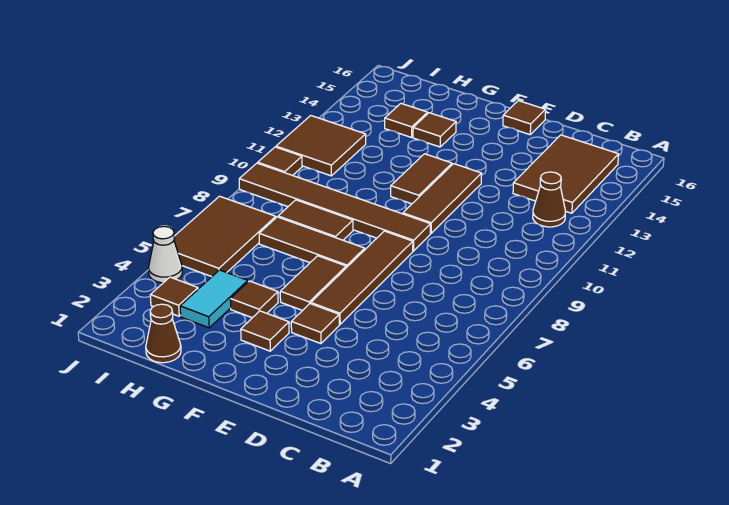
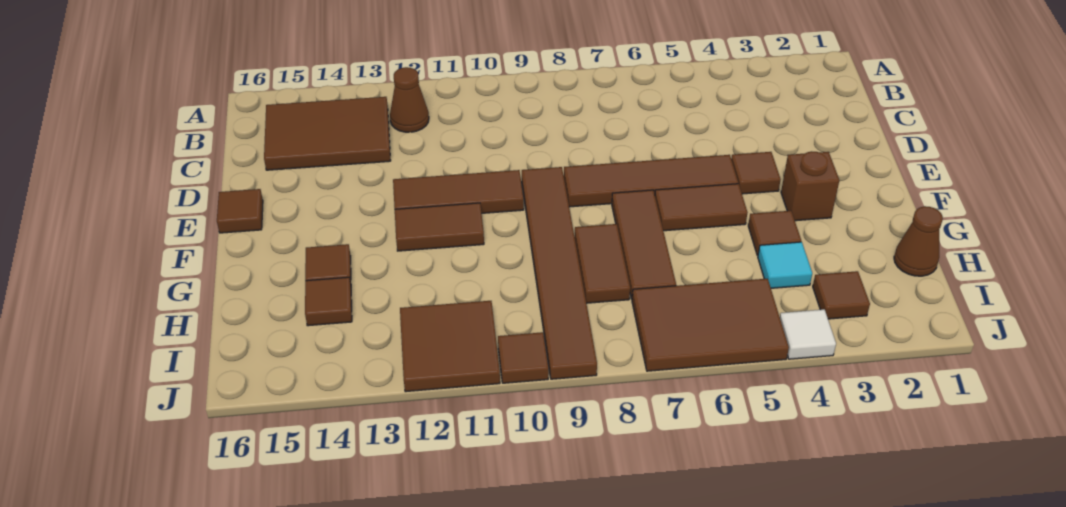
brown 1x1 tile [241,311,289,351] -> brown 1x1 brick [781,151,839,221]
cyan 1x2 tile [180,270,248,328] -> cyan 1x1 tile [758,242,812,288]
white 1x1 cone [148,226,182,283] -> white 1x1 tile [780,309,836,359]

